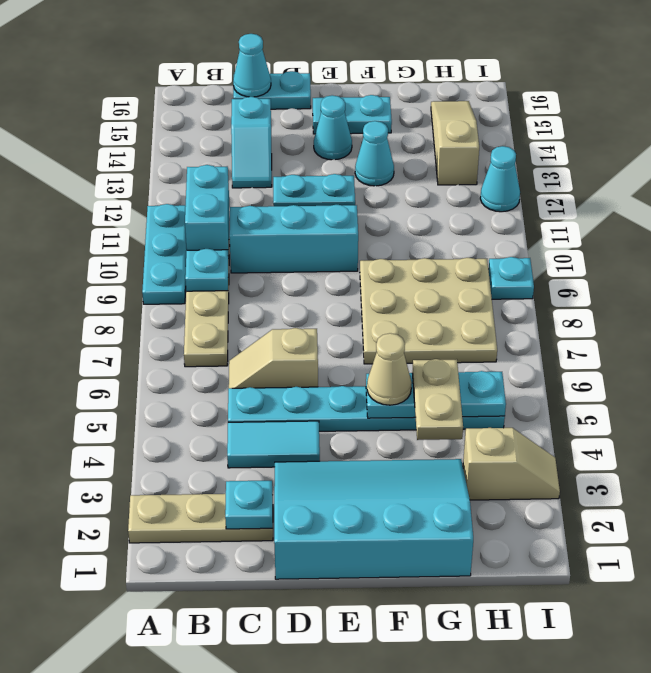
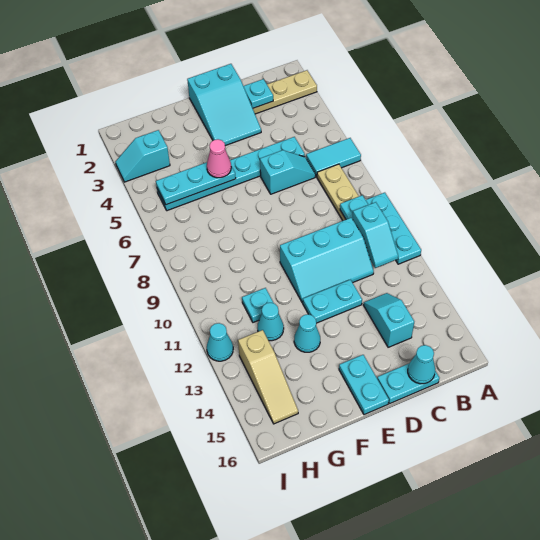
cyan 1x2 brick [185,165,229,258] -> cyan 1x2 slope [352,202,398,268]
cyan 1x2 tile [227,421,320,468] -> cyan 1x2 tile moved to [306,138,361,177]
tan 1x2 slope [229,328,318,388] -> cyan 1x2 slope [260,150,316,194]
cyan 3x4 slope [274,459,473,579] -> cyan 2x3 slope [187,64,261,146]
cyan 1x1 cone [314,95,352,160] -> cyan 1x1 cone moved to [257,303,284,341]
cyan 1x2 plate [313,95,392,134] -> cyan 1x2 plate turned to [339,355,389,415]
tan 1x1 cone [367,333,412,405] -> pink 1x1 cone [207,139,231,178]
tan 3x3 plate [360,258,497,364] -> none
tan 1x2 plate [412,359,463,440] -> none
tan 1x2 slope [463,428,560,500] -> cyan 1x2 slope [115,130,170,182]
cyan 1x1 plate [488,257,534,299] -> cyan 1x1 plate moved to [242,288,273,322]

